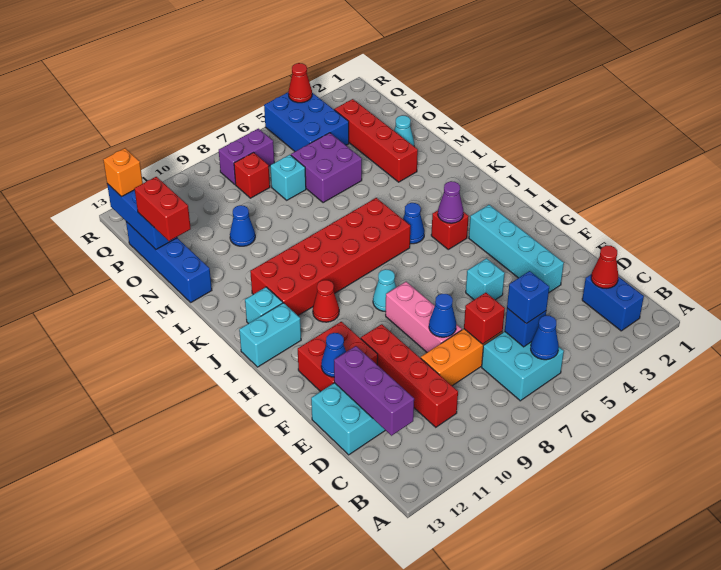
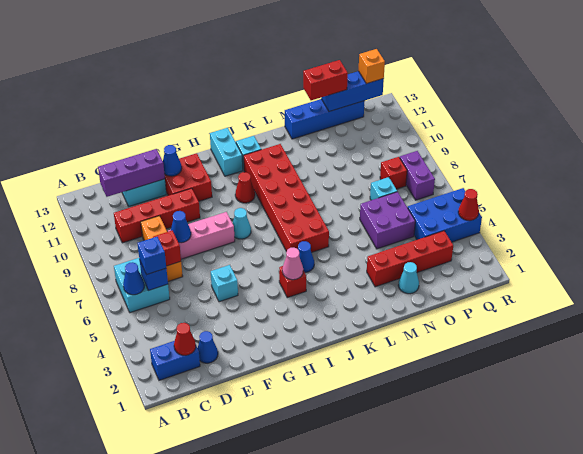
cyan 1x4 brick [469,205,564,292] -> none
purple 1x1 cone [438,181,463,223] -> pink 1x1 cone [282,248,303,280]
blue 1x1 cone [230,205,255,246] -> blue 1x1 cone moved to [198,331,218,363]

